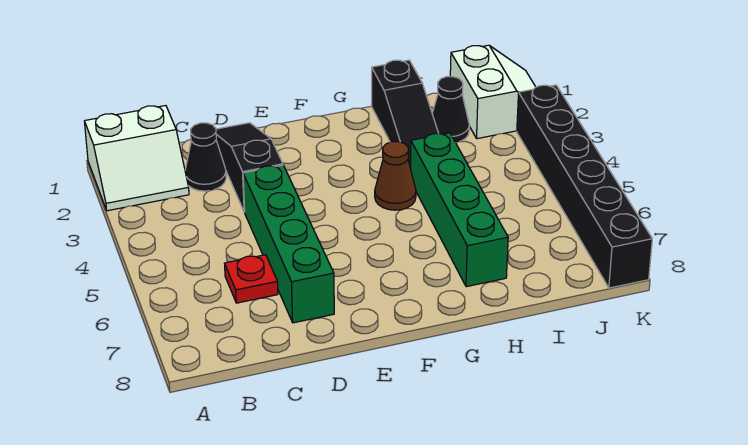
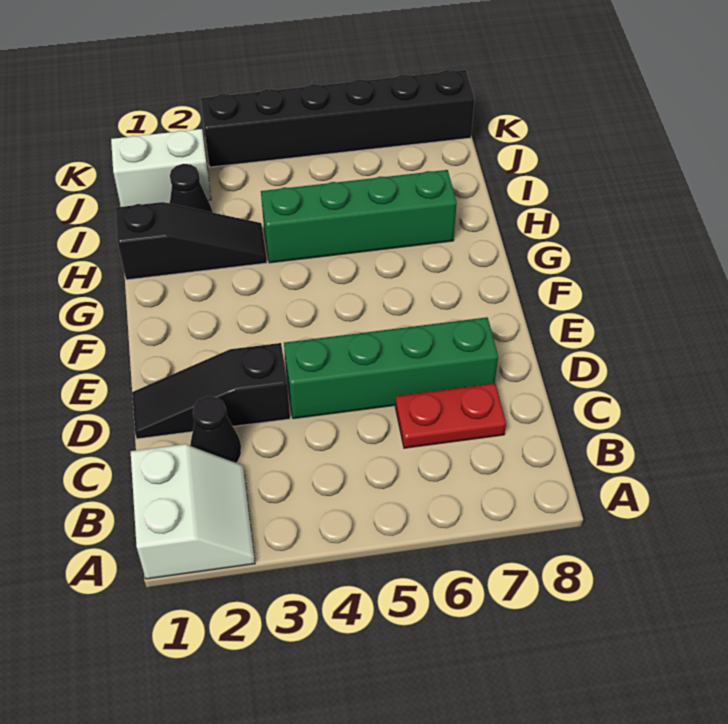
red 1x1 plate [224,255,278,303] -> red 1x2 plate [395,383,506,448]
brown 1x1 cone [375,142,416,210] -> none

